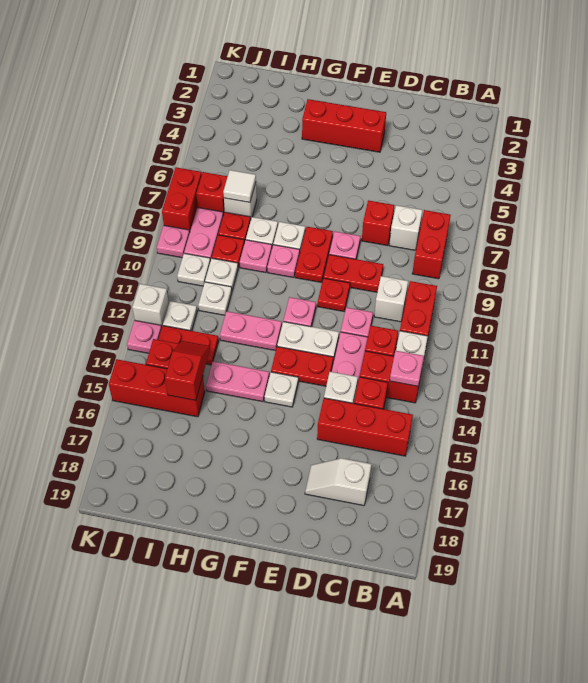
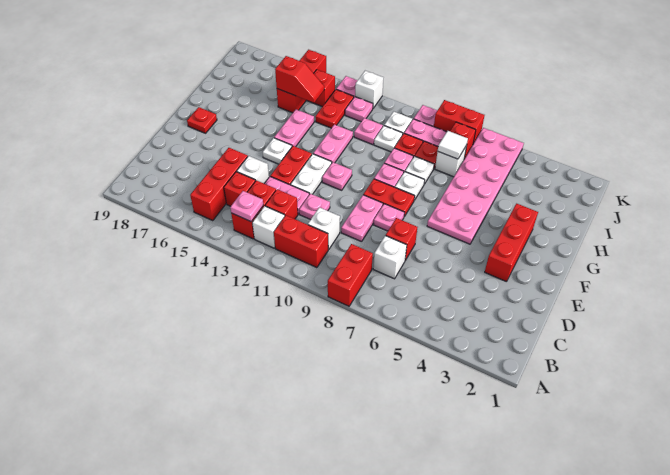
red 1x2 brick [412,210,451,279] -> red 1x2 brick turned to [328,244,373,306]
white 1x2 slope [305,458,371,506] -> none
red 1x2 plate [323,255,383,292] -> pink 1x2 plate [341,195,383,242]
red 1x1 plate [318,278,350,311] -> red 1x1 plate moved to [187,107,217,133]
none -> pink 2x6 plate [427,128,524,244]
white 1x1 plate [198,282,232,315] -> pink 1x1 plate [354,118,383,145]
white 1x1 plate [163,301,197,331] -> pink 1x1 plate [345,97,373,122]

